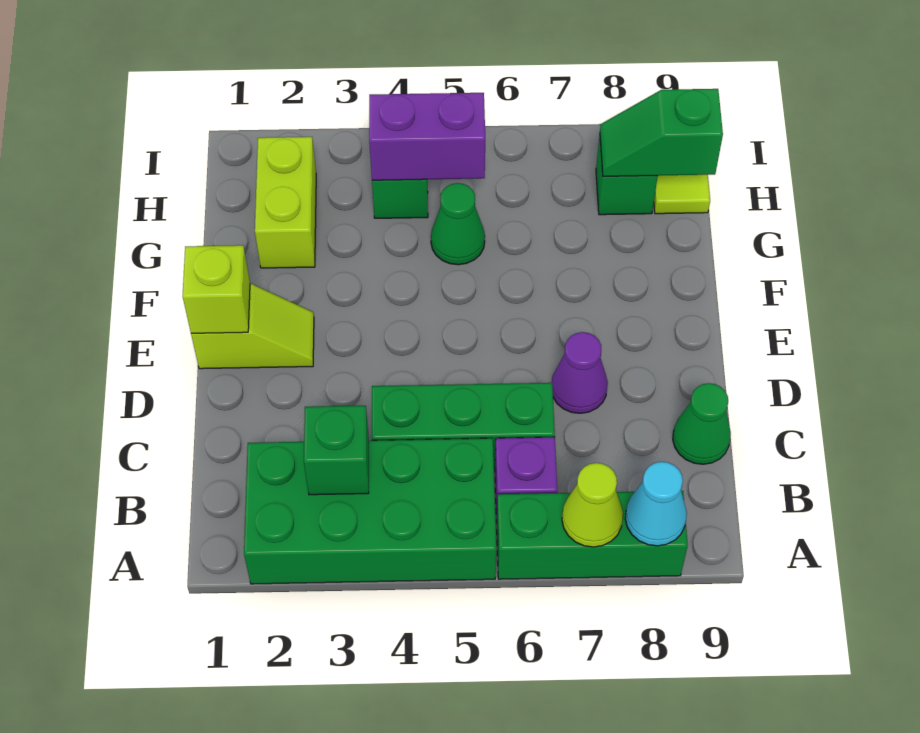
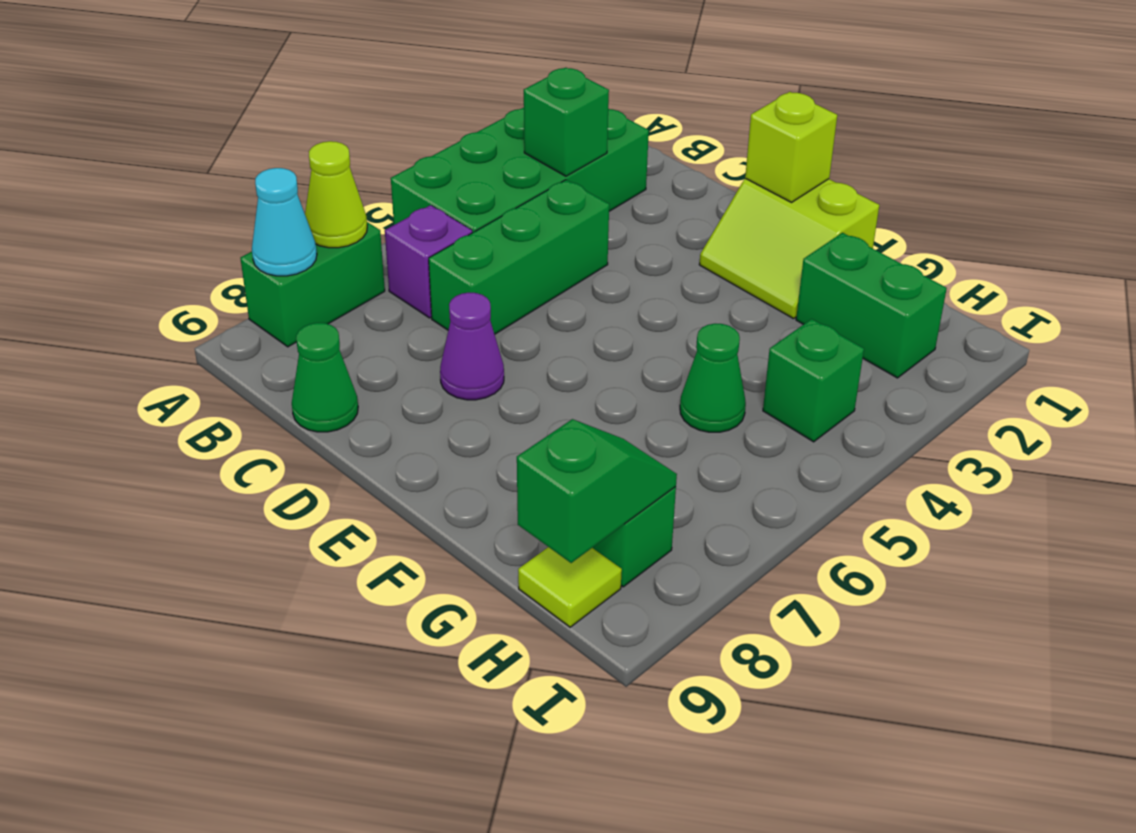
green 1x3 brick [496,491,688,579] -> green 1x2 brick [240,222,385,347]
lime 1x2 slope [191,284,314,369] -> lime 2x2 slope [699,179,879,319]
lime 1x2 brick [255,137,316,268] -> green 1x2 brick [796,233,947,378]
purple 1x2 brick [369,93,485,180] -> none

